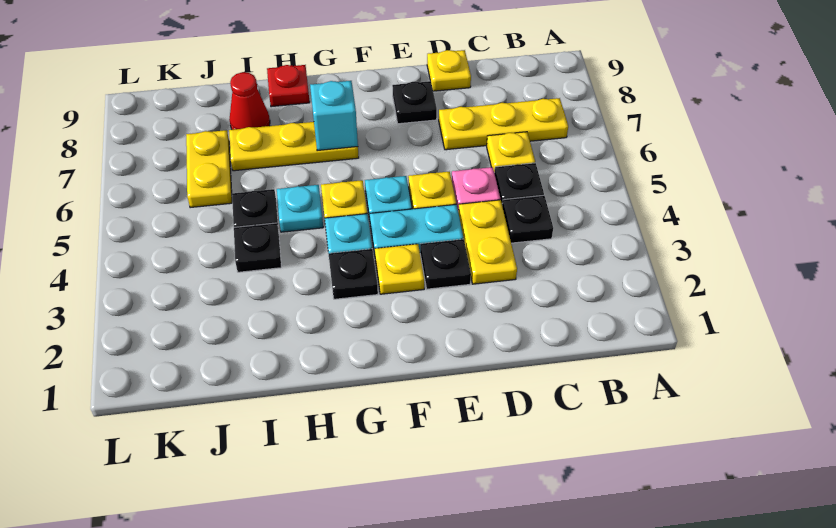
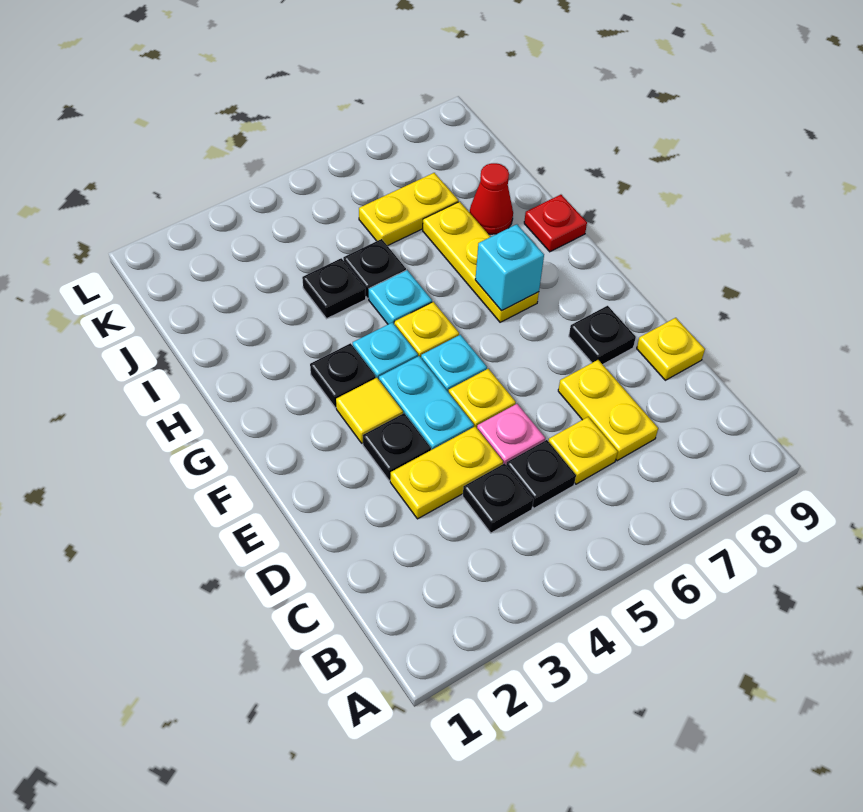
yellow 1x3 plate [439,98,568,150] -> yellow 1x2 plate [558,360,658,461]
yellow 1x1 plate [375,244,424,294] -> yellow 1x1 tile [336,378,403,443]

